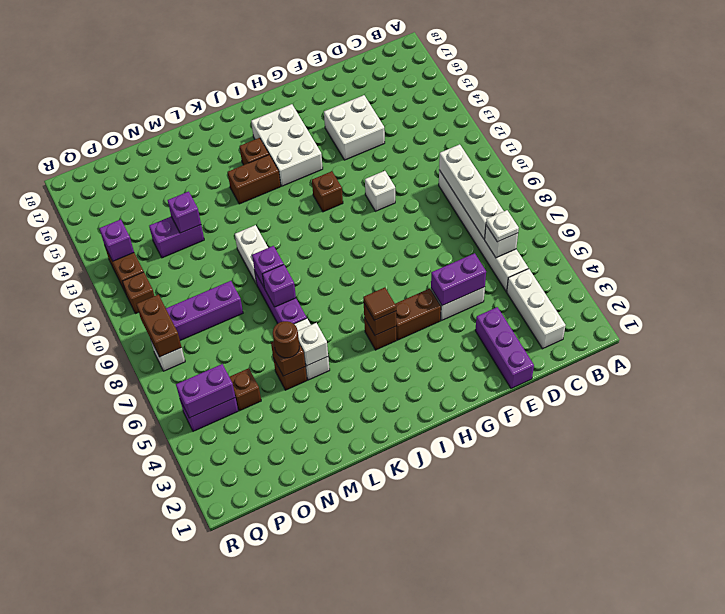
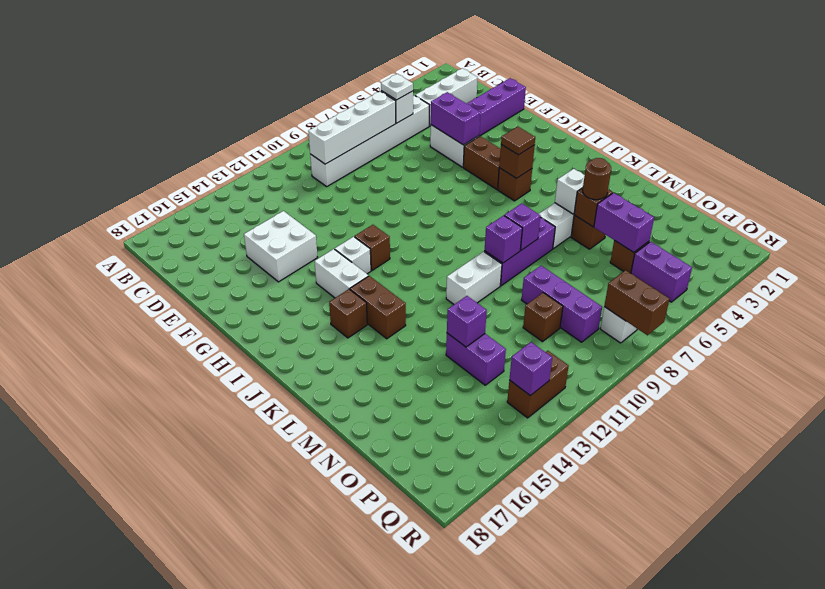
white 1x1 brick [365,171,395,211] -> white 1x1 brick moved to [335,237,371,274]
white 2x3 brick [251,104,323,186] -> white 1x2 brick [315,249,368,298]
purple 1x2 brick [176,364,235,418] -> purple 1x2 brick moved to [594,193,654,253]
brown 1x2 brick [137,294,182,357] -> brown 1x2 brick turned to [604,270,669,335]
brown 1x1 brick [122,272,154,314] -> brown 1x1 brick moved to [523,293,563,342]

